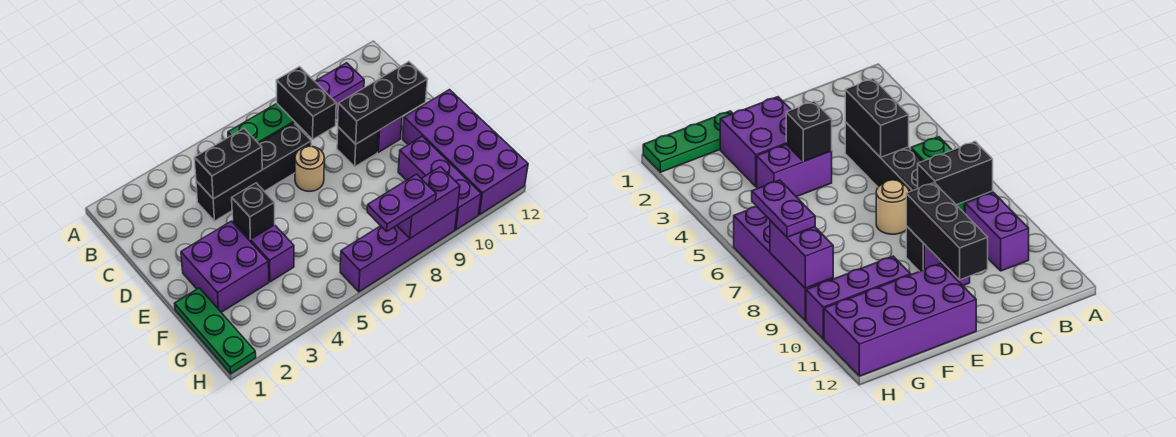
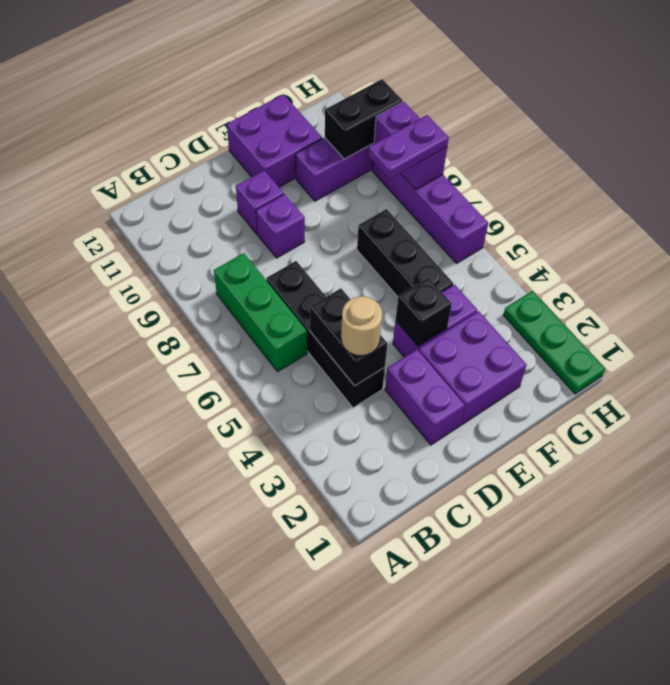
black 1x2 brick [276,67,336,139] -> black 1x2 brick moved to [325,79,403,159]
purple 1x2 brick [315,63,364,119] -> purple 1x2 brick moved to [385,349,465,445]
tan 1x1 round brick [295,146,324,191] -> tan 1x1 round brick moved to [341,296,382,356]
black 1x1 brick [337,127,378,167] -> purple 1x1 brick [256,194,305,258]
black 1x3 brick [338,62,428,144] -> black 1x3 brick moved to [357,209,453,297]
purple 2x4 brick [403,90,528,215] -> purple 2x2 brick [227,94,322,187]
green 1x3 plate [175,288,256,374] -> green 1x3 plate turned to [503,291,605,394]
purple 1x2 plate [367,174,436,231] -> purple 1x2 plate turned to [368,115,449,179]

